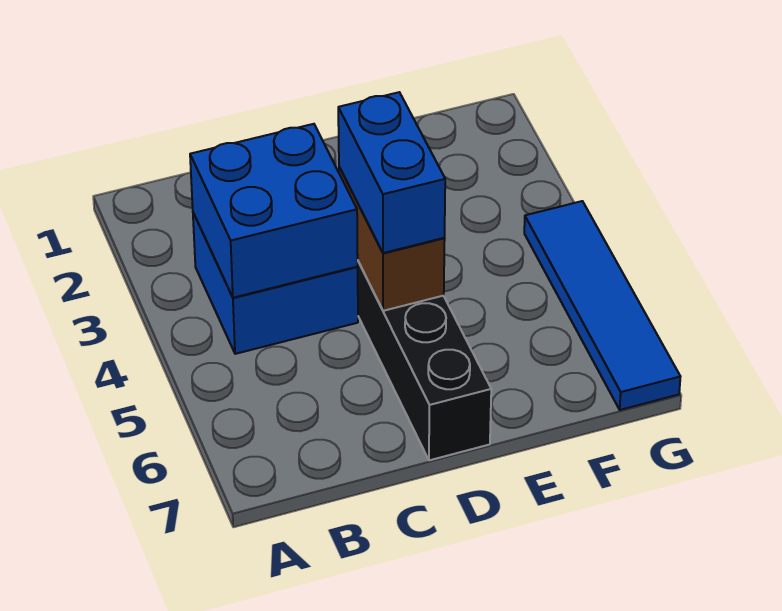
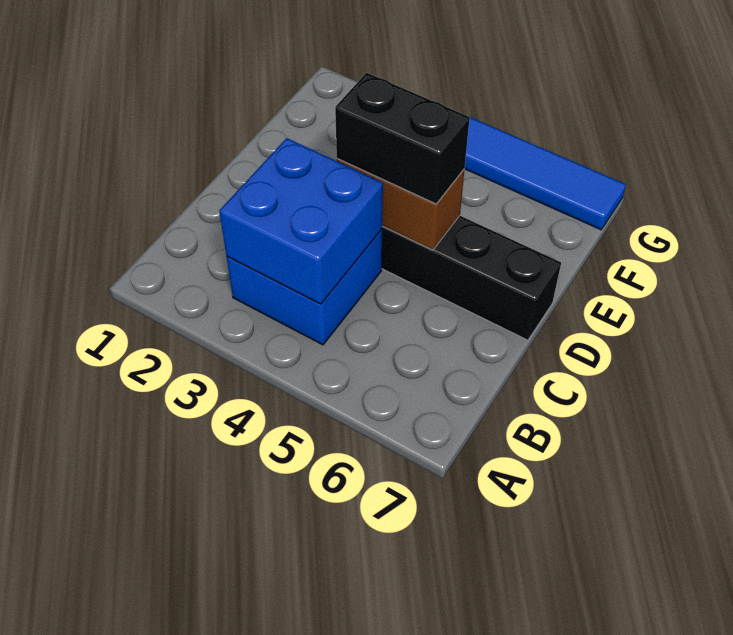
blue 1x2 brick [338,92,445,253] -> black 1x2 brick [335,73,470,204]

